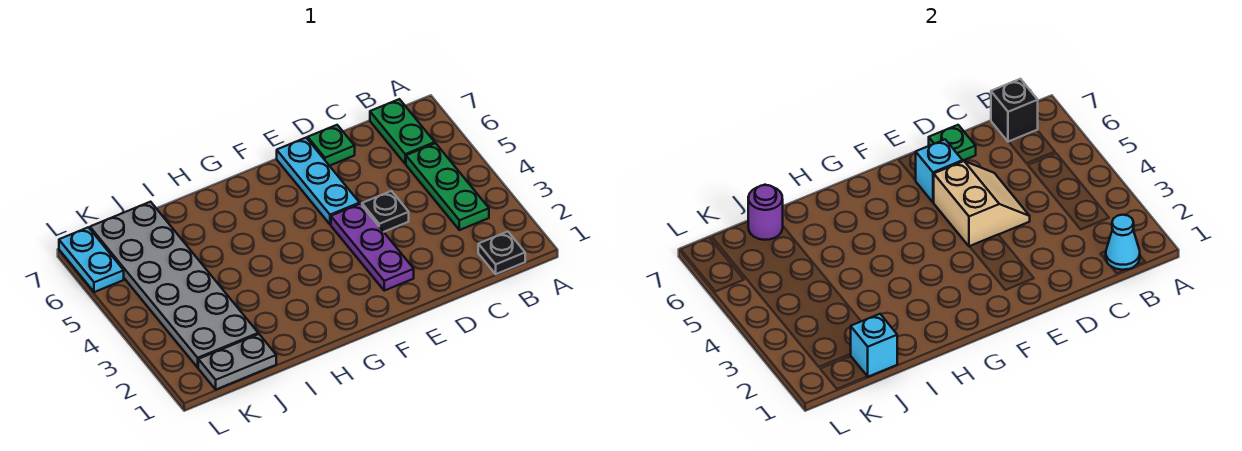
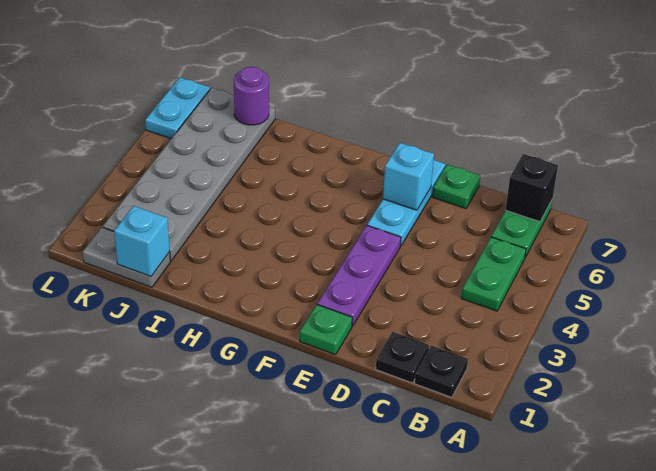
cyan 1x1 cone [1106,215,1140,270] -> none
green 1x3 plate [406,143,489,230] -> green 1x2 plate [461,237,526,311]
black 1x1 plate [362,191,409,232] -> black 1x1 plate moved to [376,332,429,383]
tan 2x2 slope [933,161,1030,247] -> none
green 1x1 plate [929,125,976,160] -> green 1x1 plate moved to [300,305,352,355]

